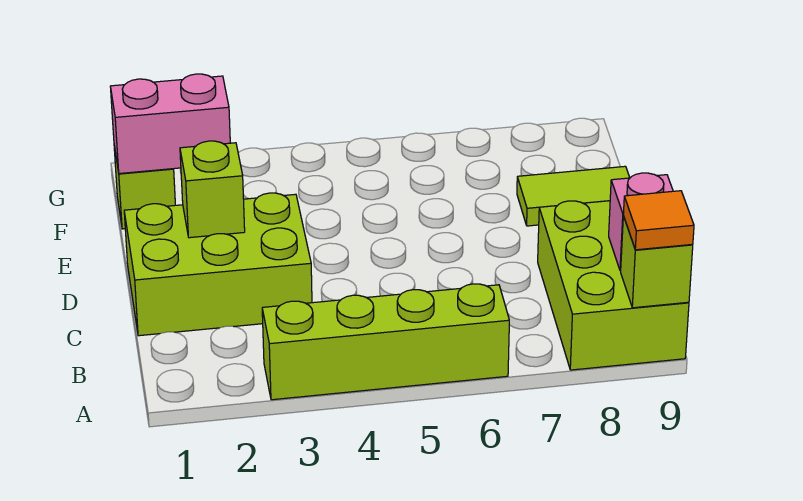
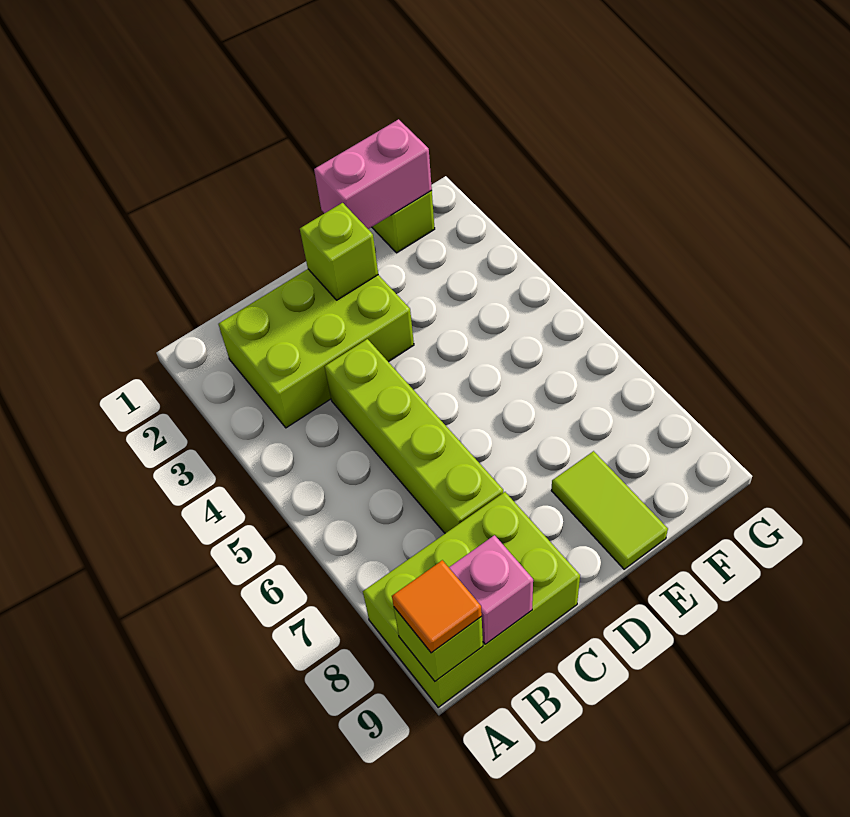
lime 1x4 brick [262,284,509,400] -> lime 1x4 brick moved to [325,339,503,533]
lime 2x3 brick [124,193,312,336] -> lime 2x3 brick turned to [218,269,414,428]
pink 1x2 brick [110,74,230,174] -> pink 1x2 brick turned to [314,119,432,229]

